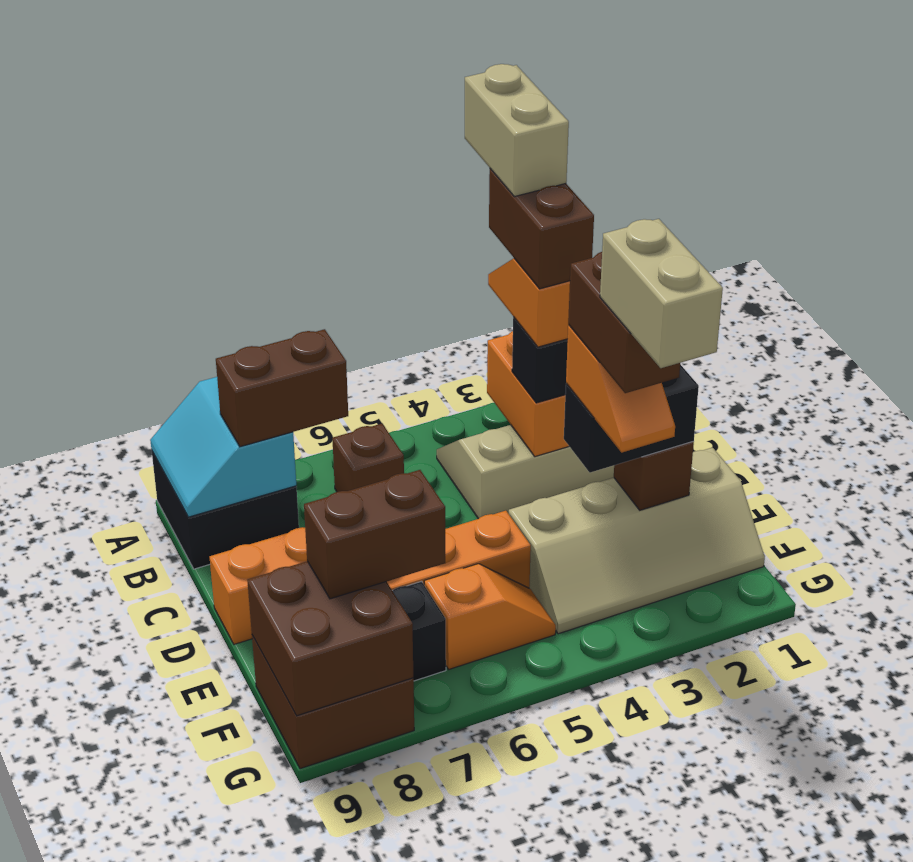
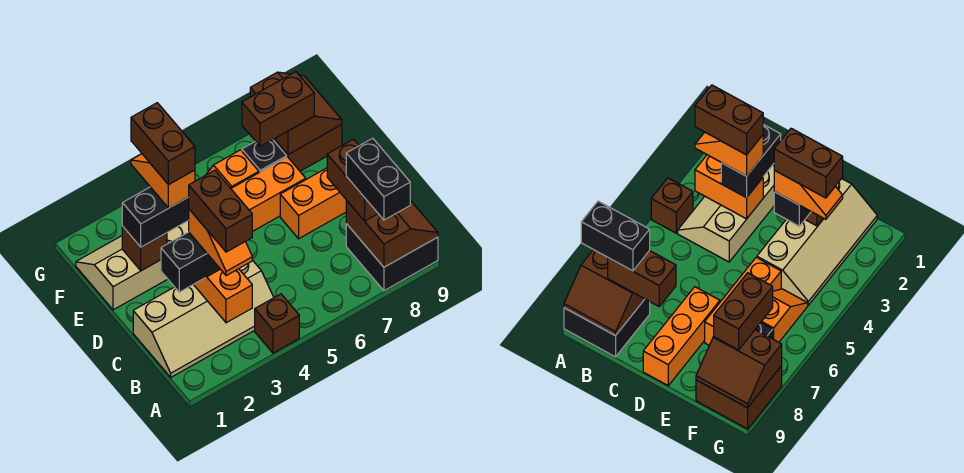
tan 1x2 brick [465,64,569,197] -> none
cyan 2x2 slope [150,377,296,517] -> brown 2x2 slope [346,200,438,267]
none -> black 1x2 brick [346,138,410,220]
brown 1x1 brick [332,424,404,492] -> brown 1x1 brick moved to [255,294,299,353]
brown 1x2 brick [216,329,348,447] -> brown 1x2 brick turned to [327,139,378,221]
tan 1x2 brick [600,219,723,368] -> none
brown 2x2 brick [247,561,413,716] -> brown 2x2 slope [250,72,342,154]

